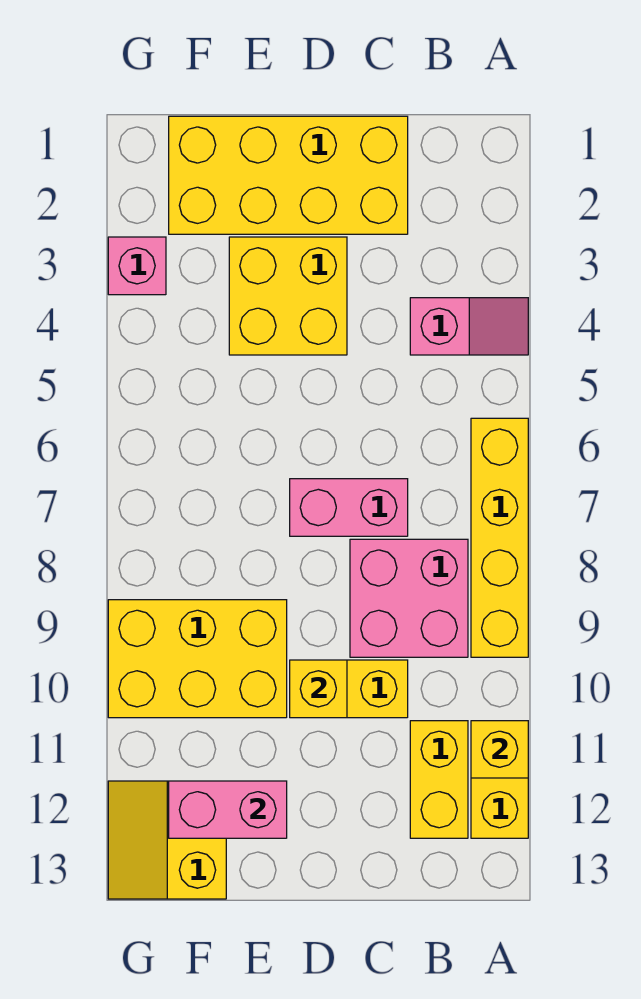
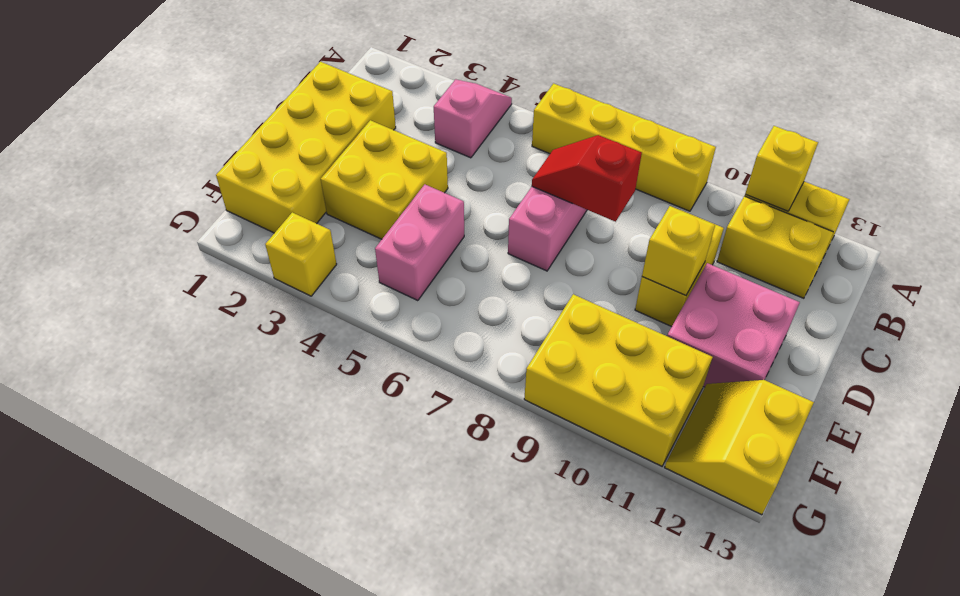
pink 2x2 brick [350,539,468,657] -> pink 2x2 brick moved to [667,263,800,387]
none -> red 1x2 slope [532,135,642,222]
yellow 2x3 brick [108,600,287,718] -> yellow 2x3 brick turned to [524,294,713,466]
pink 1x2 brick [169,781,287,838] -> pink 1x2 brick moved to [375,185,464,301]
yellow 2x2 slope [108,781,226,899] -> yellow 2x2 slope turned to [665,380,814,515]
pink 1x1 brick [108,237,166,295] -> yellow 1x1 brick [265,212,337,296]

